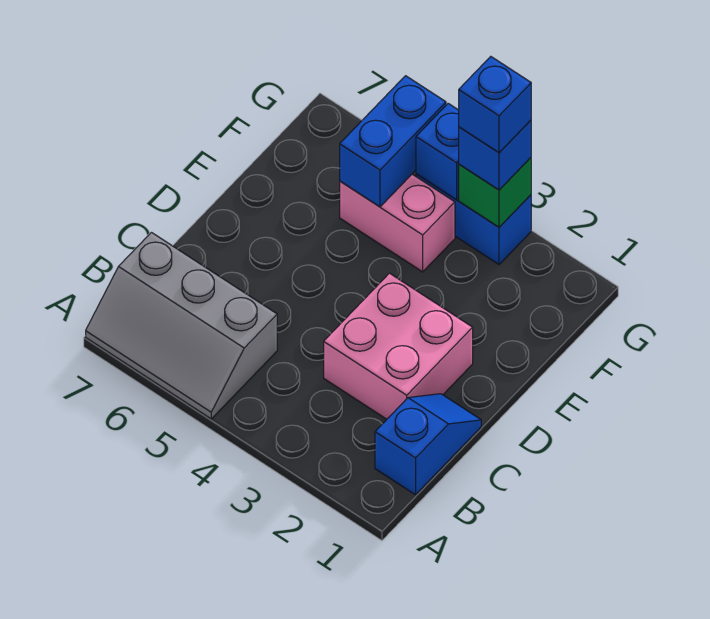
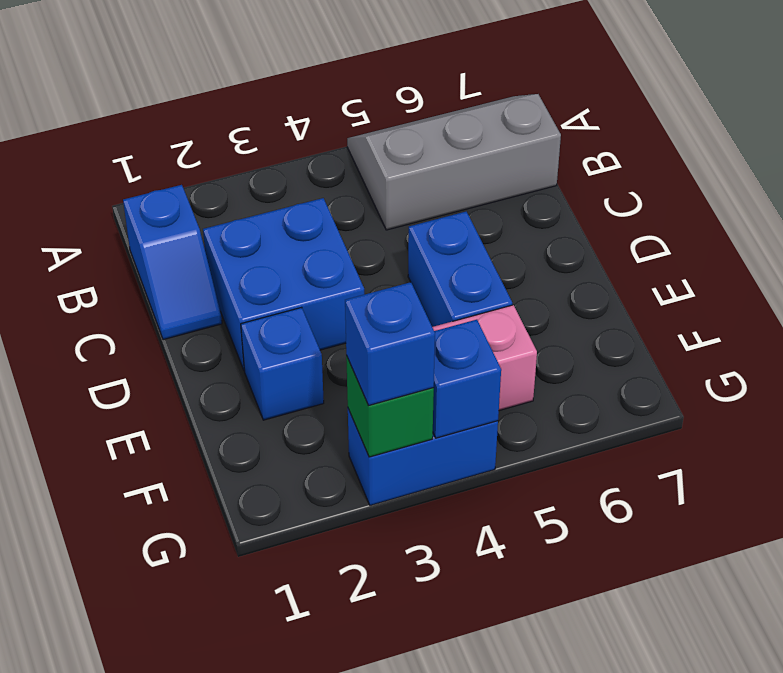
pink 2x2 brick [324,273,473,419] -> blue 2x2 brick [203,198,364,371]
blue 1x2 brick [340,76,446,207] -> blue 1x2 brick moved to [408,212,512,327]
blue 1x1 brick [459,57,531,153] -> blue 1x1 brick moved to [241,307,324,420]

